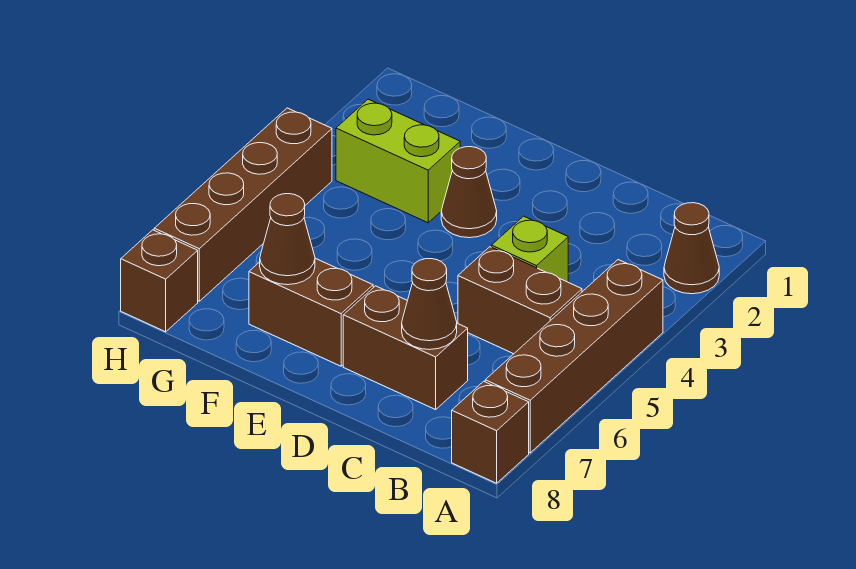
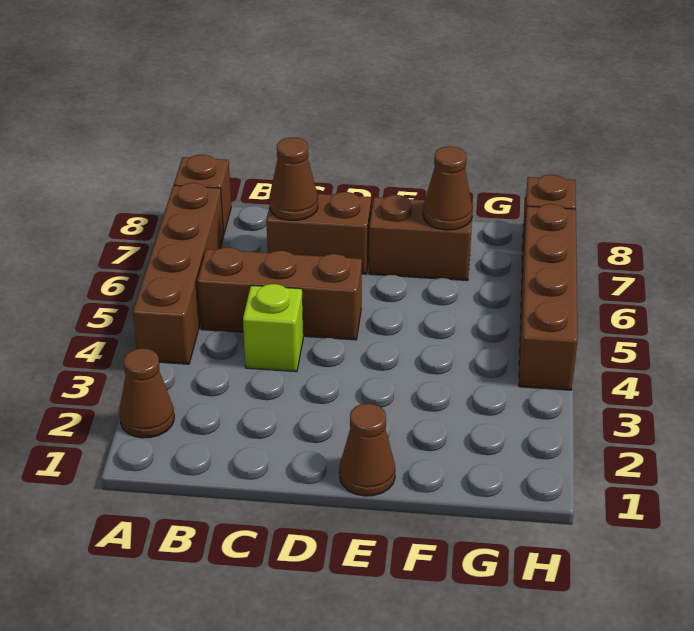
brown 1x2 brick [458,247,582,354] -> brown 1x3 brick [197,247,362,340]
brown 1x1 cone [441,147,497,238] -> brown 1x1 cone moved to [339,404,395,496]
lime 1x2 brick [336,99,460,223] -> none

